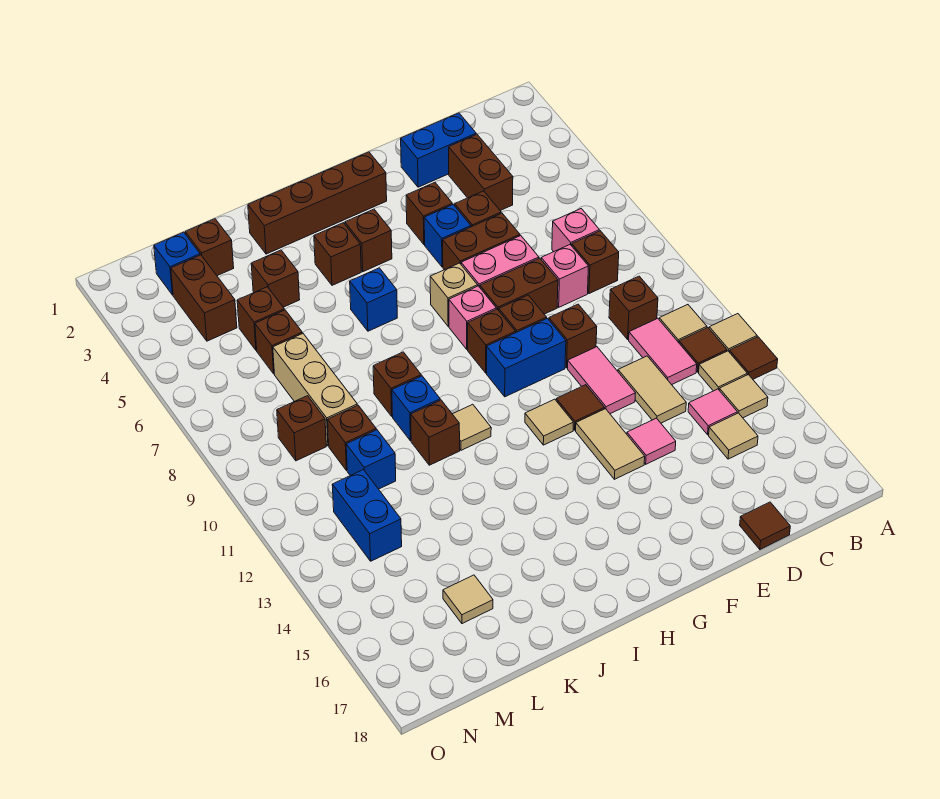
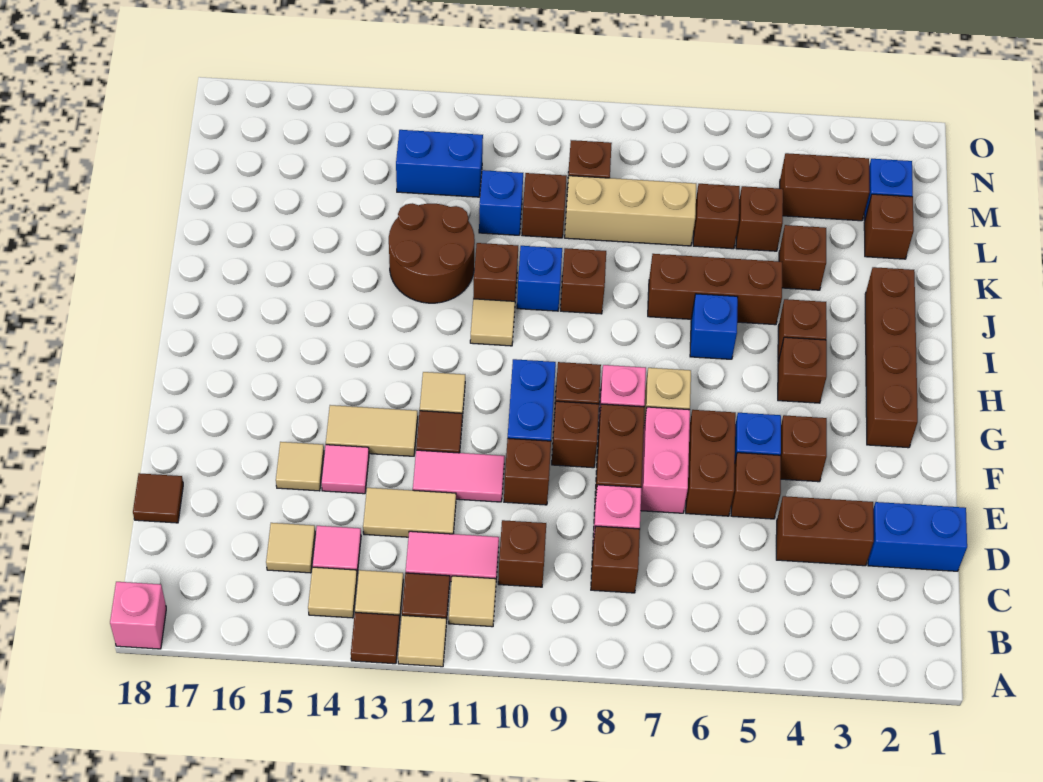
pink 1x1 brick [552,209,599,252] -> pink 1x1 brick moved to [110,582,166,649]
blue 1x2 brick [401,113,476,187] -> blue 1x2 brick turned to [868,502,967,571]
none -> brown 1x3 brick [648,254,782,325]
none -> brown 2x2 round brick [389,203,475,303]
tan 1x1 tile [443,575,493,624] -> tan 1x1 tile moved to [276,442,324,491]

